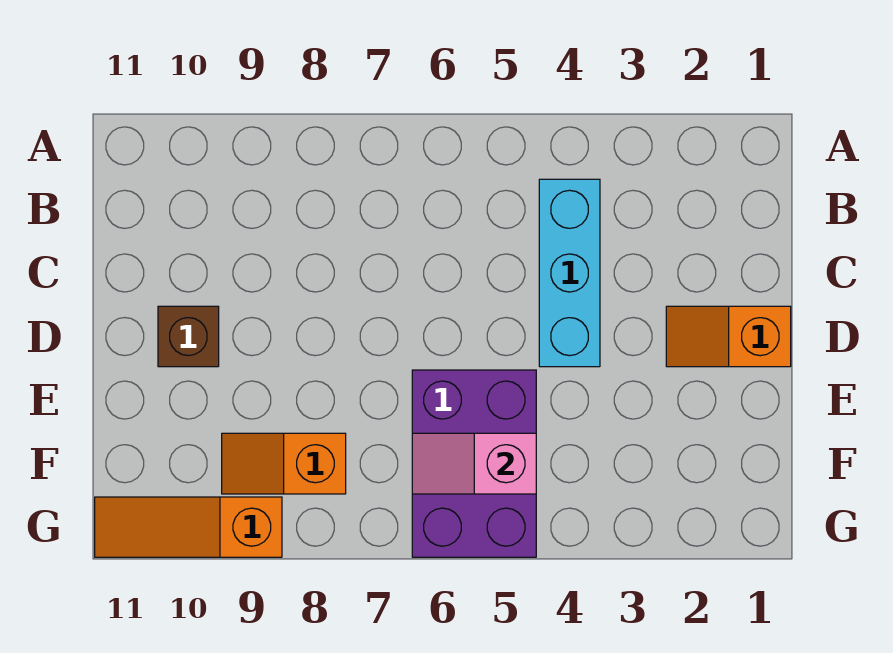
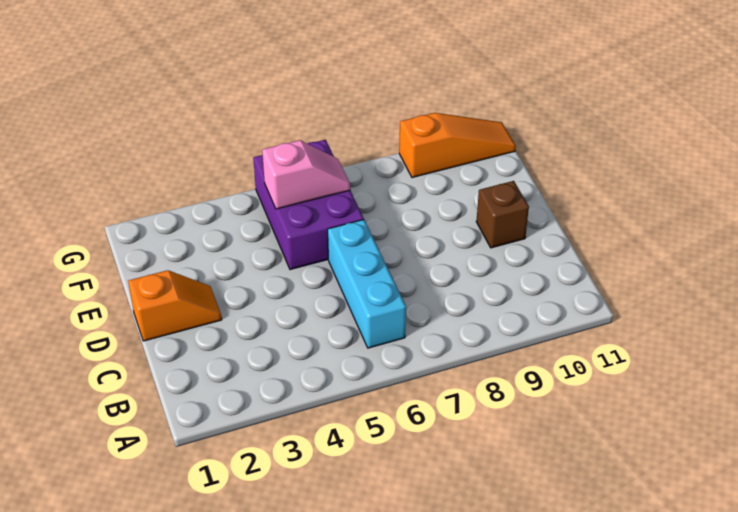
cyan 1x3 brick [539,179,600,367] -> cyan 1x3 brick moved to [328,220,406,348]
orange 1x2 slope [222,433,346,494] -> none

